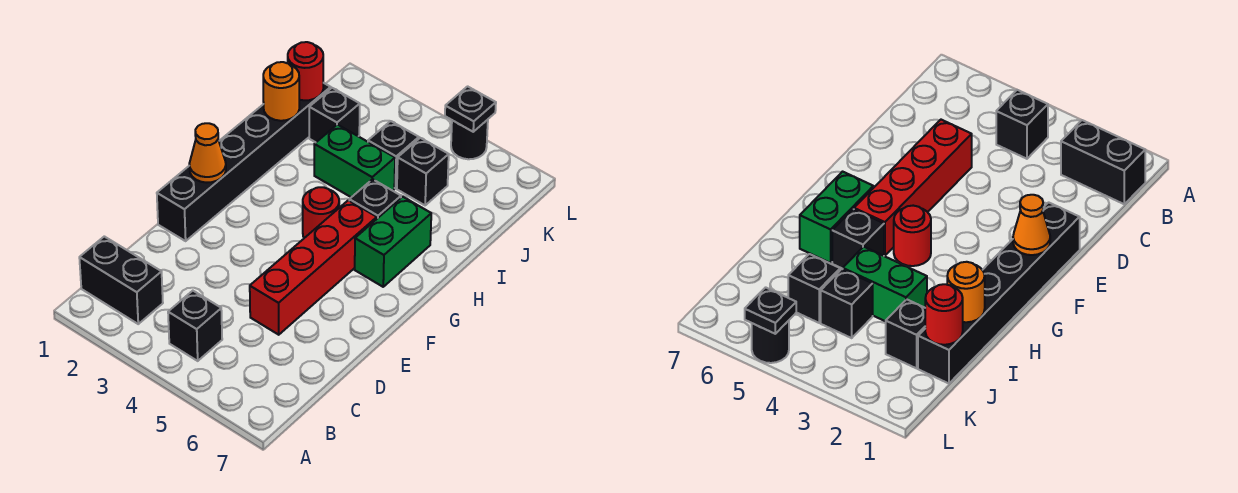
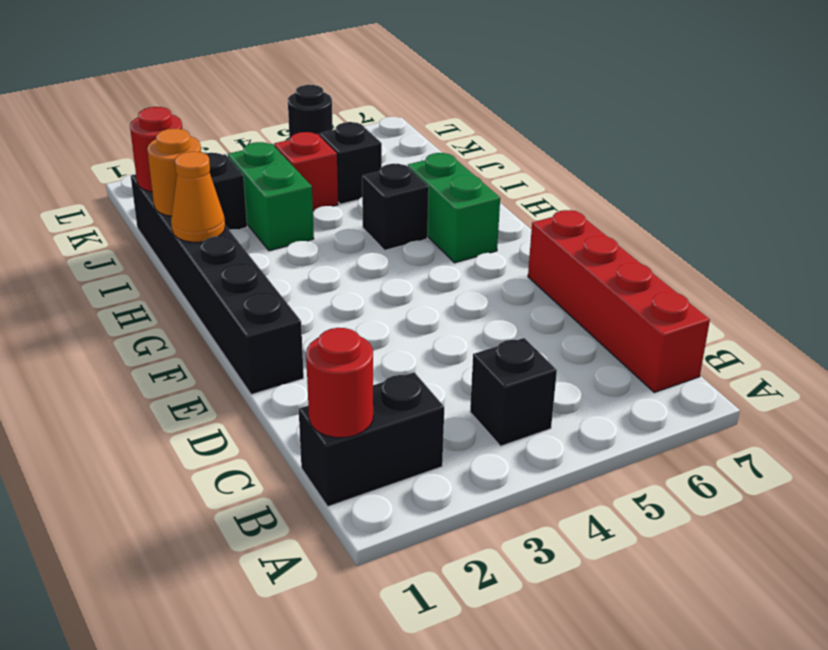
red 1x4 brick [250,200,377,335] -> red 1x4 brick moved to [528,210,710,392]
orange 1x1 cone [189,123,226,183] -> orange 1x1 cone moved to [171,152,225,242]
red 1x1 round brick [303,187,339,238] -> red 1x1 round brick moved to [306,328,373,438]
green 1x2 brick [314,125,395,197] -> green 1x2 brick turned to [228,142,314,251]
black 1x1 brick [368,121,419,188] -> red 1x1 brick [274,132,338,211]
black 1x1 plate [445,86,496,132] -> none

